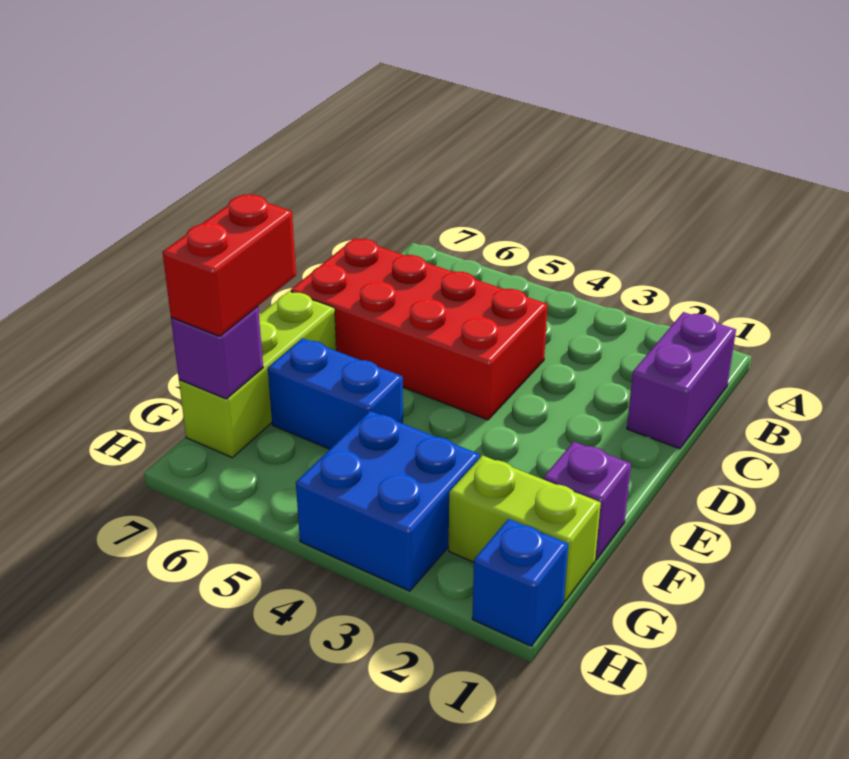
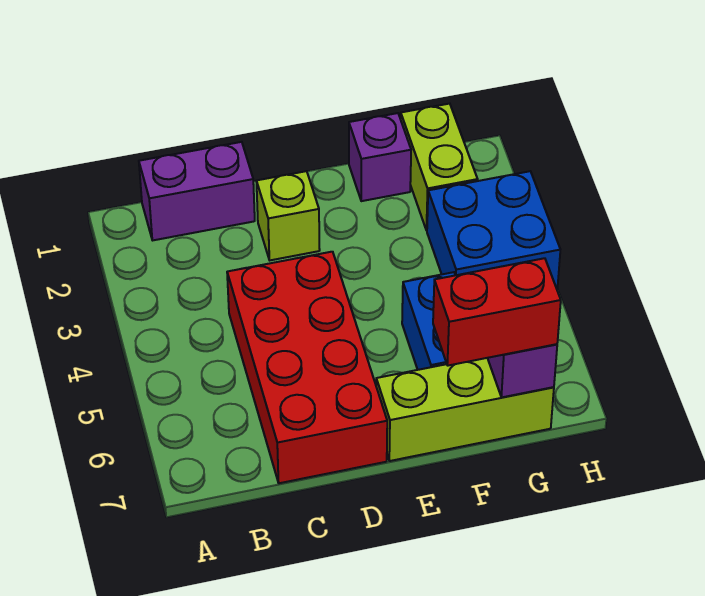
none -> lime 1x1 brick [256,171,320,260]
blue 1x1 brick [472,519,568,646] -> none

